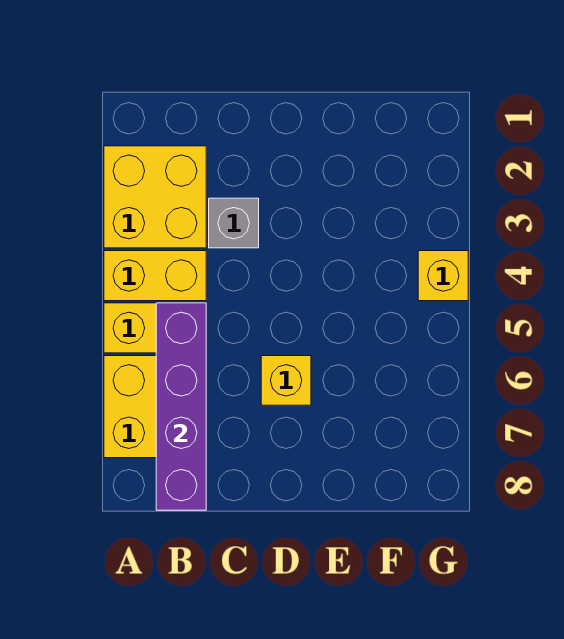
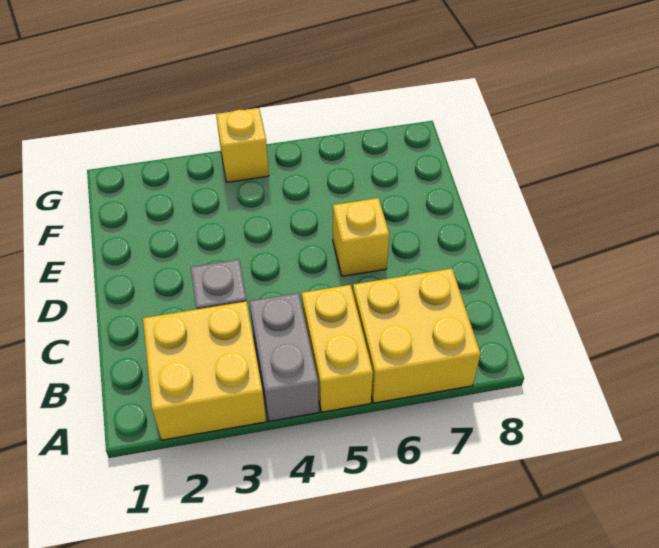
yellow 1x2 brick [104,251,206,301] -> grey 1x2 brick [249,293,319,421]
purple 1x4 brick [156,303,206,510] -> none

